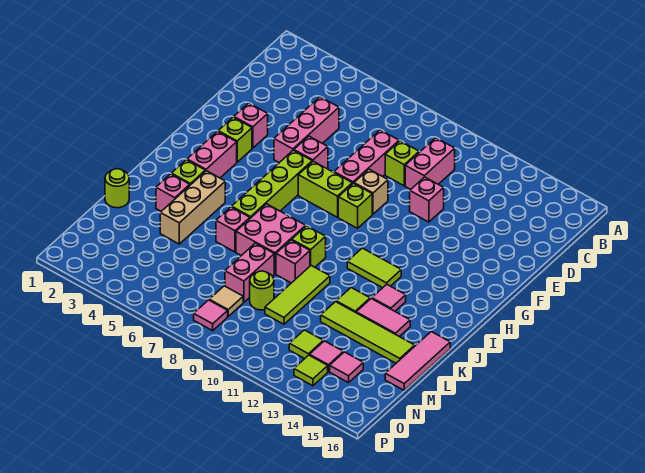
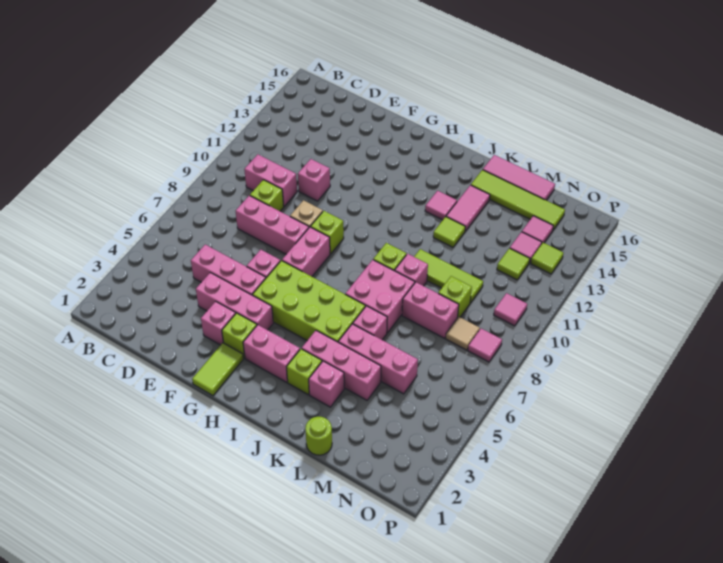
none -> pink 1x3 brick [196,273,273,330]
lime 1x4 brick [232,150,312,218] -> lime 2x4 brick [252,261,365,342]
lime 1x2 brick [298,161,352,217] -> pink 1x2 brick [282,227,330,276]
lime 1x2 tile [347,248,401,288] -> lime 1x2 tile moved to [192,343,243,396]
tan 1x3 brick [160,171,225,244] -> pink 1x3 brick [302,331,381,400]
none -> pink 1x3 brick [338,324,418,394]
lime 1x4 tile [321,302,415,363] -> lime 1x4 tile turned to [471,170,565,230]
lime 1x1 round brick [250,271,274,310] -> lime 1x1 brick [438,276,472,318]
none -> pink 1x1 tile [494,293,527,326]

